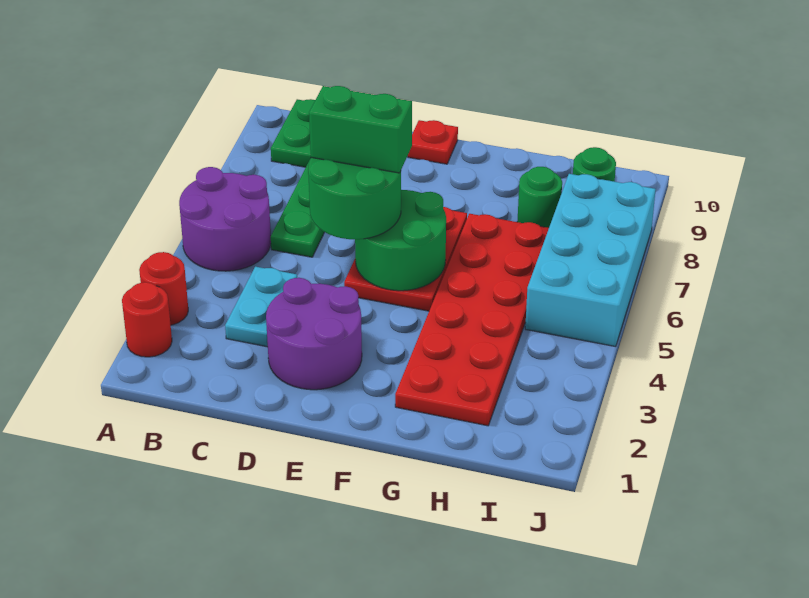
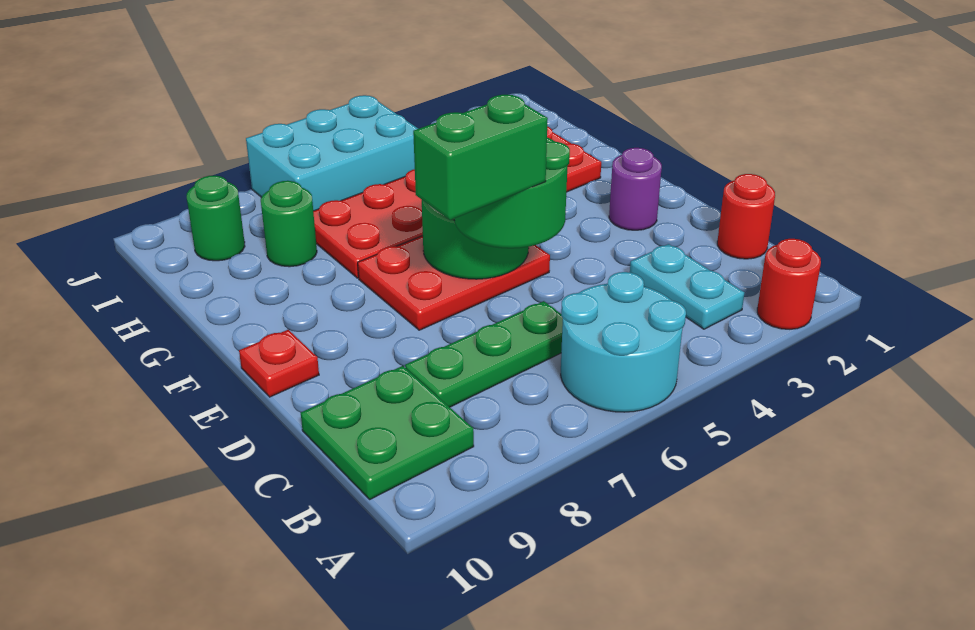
red 1x1 round brick [139,252,188,325] -> red 1x1 round brick moved to [717,174,775,259]
purple 2x2 round brick [179,167,271,271] -> cyan 2x2 round brick [561,272,686,412]
cyan 1x2 plate [225,267,297,347] -> cyan 1x2 plate turned to [630,244,744,329]
purple 2x2 round brick [266,278,362,390] -> purple 1x1 round brick [609,148,662,230]
green 1x2 brick [309,86,412,173] -> green 1x2 brick turned to [413,95,548,220]
cyan 2x4 brick [525,174,656,347] -> cyan 2x3 brick [246,95,418,211]

